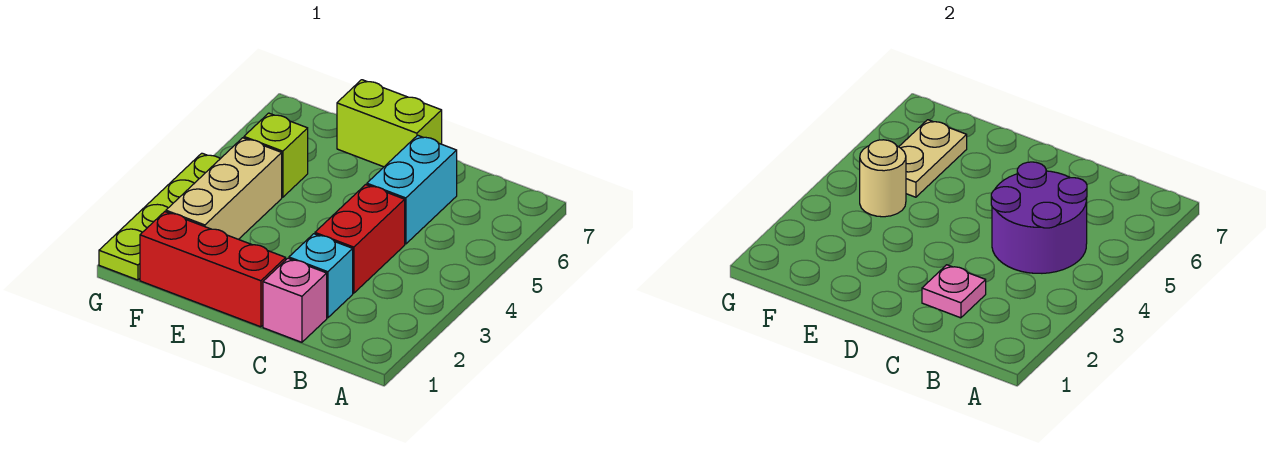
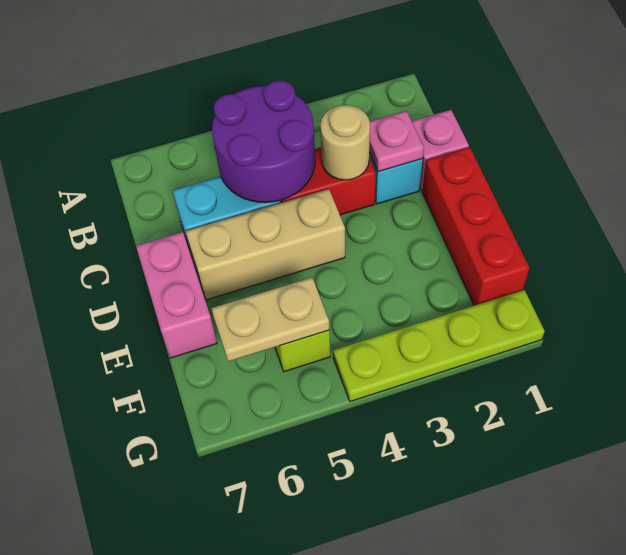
lime 1x2 brick [337,80,442,167] -> pink 1x2 brick [136,232,217,358]
tan 1x3 brick [166,138,282,239] -> tan 1x3 brick moved to [186,189,345,300]
tan 1x1 round brick [860,140,906,217] -> tan 1x1 round brick moved to [320,105,370,180]

